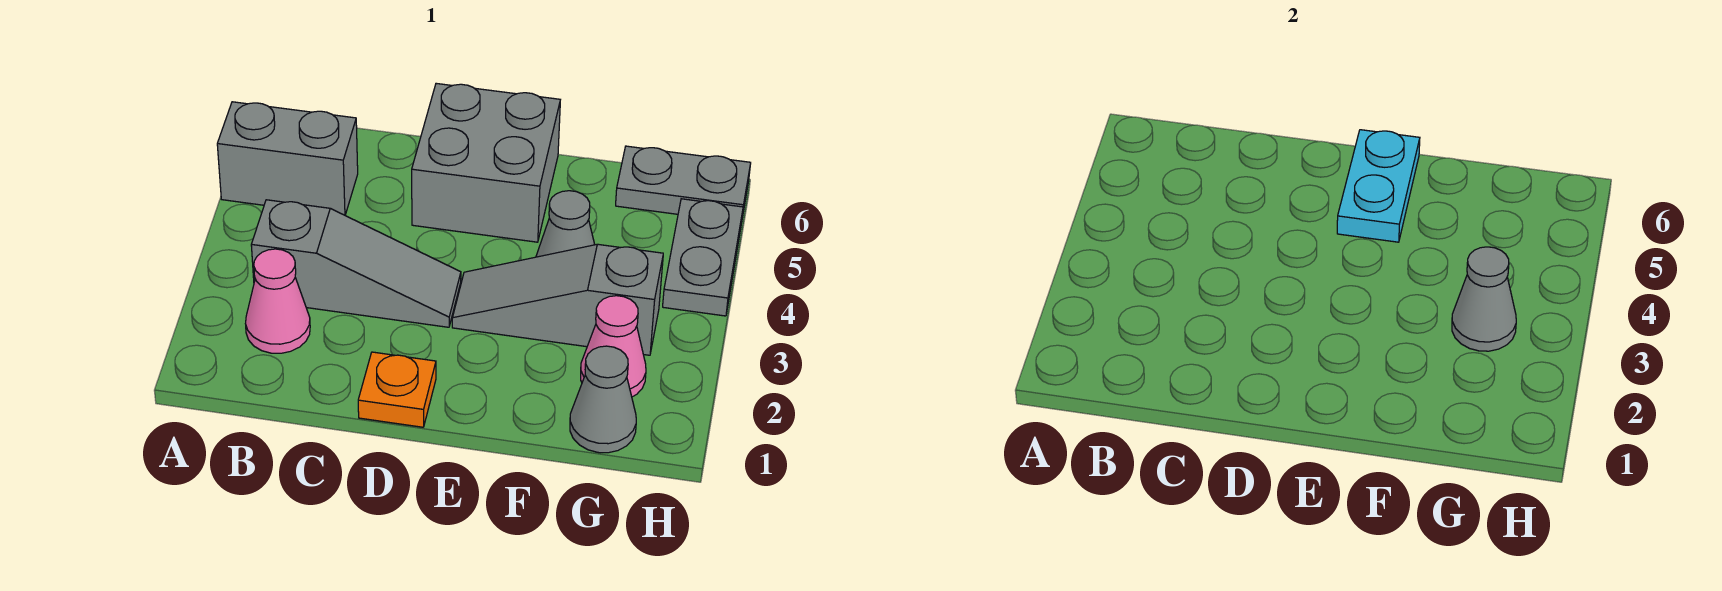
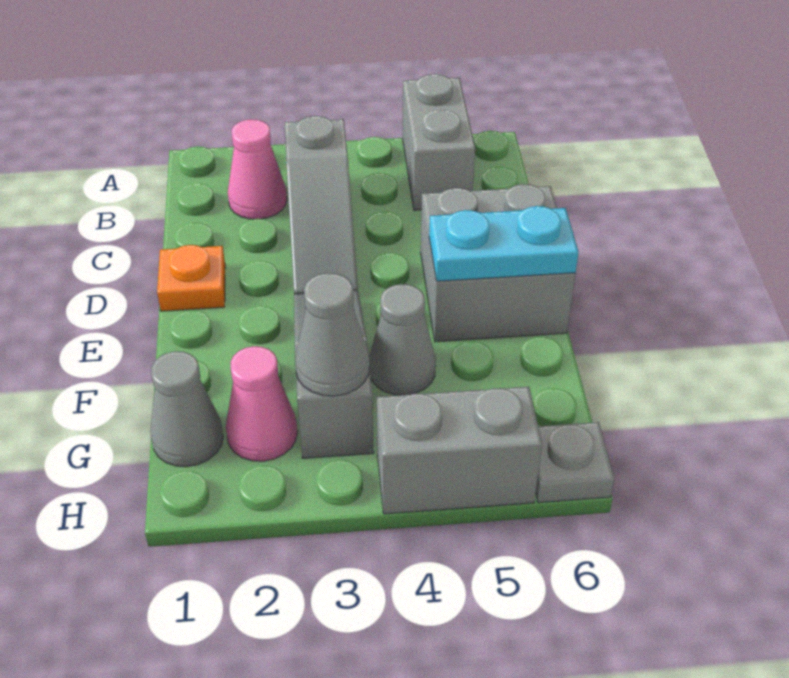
grey 1x2 plate [616,146,751,217] -> grey 1x1 plate [536,422,614,503]
grey 1x2 plate [663,199,743,316] -> grey 1x2 brick [377,387,542,514]

